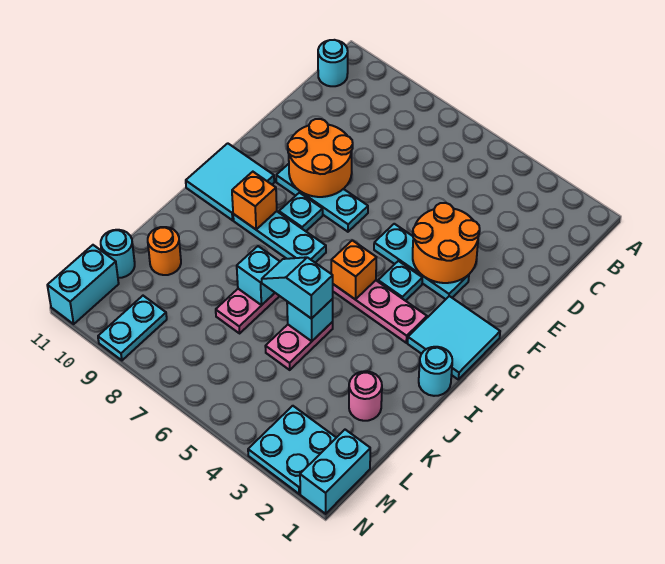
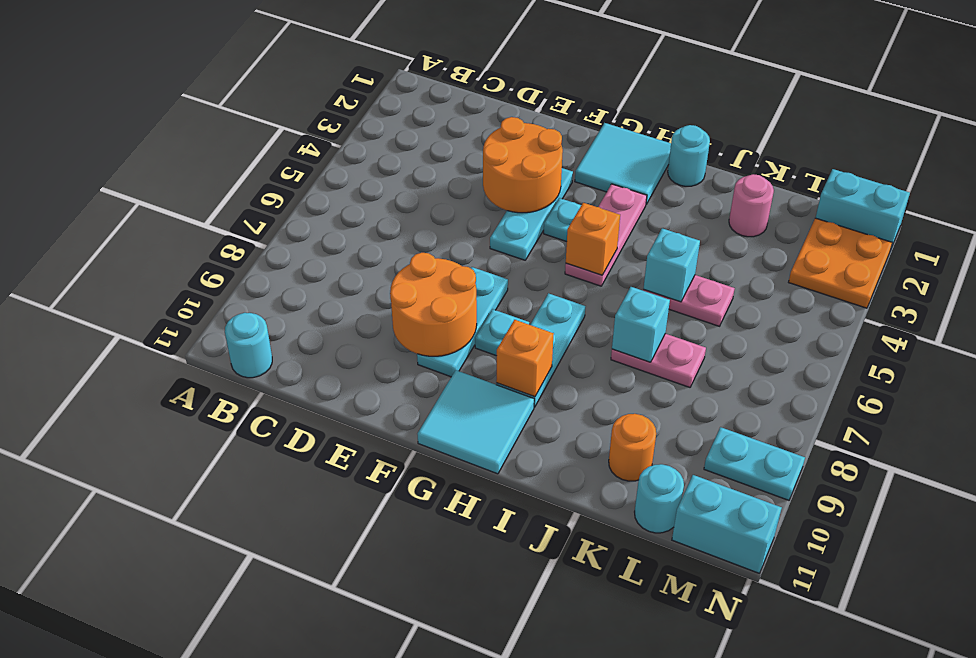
cyan 1x2 slope [262,257,333,318] -> none
cyan 2x2 plate [248,406,336,494] -> orange 2x2 plate [789,218,892,308]

